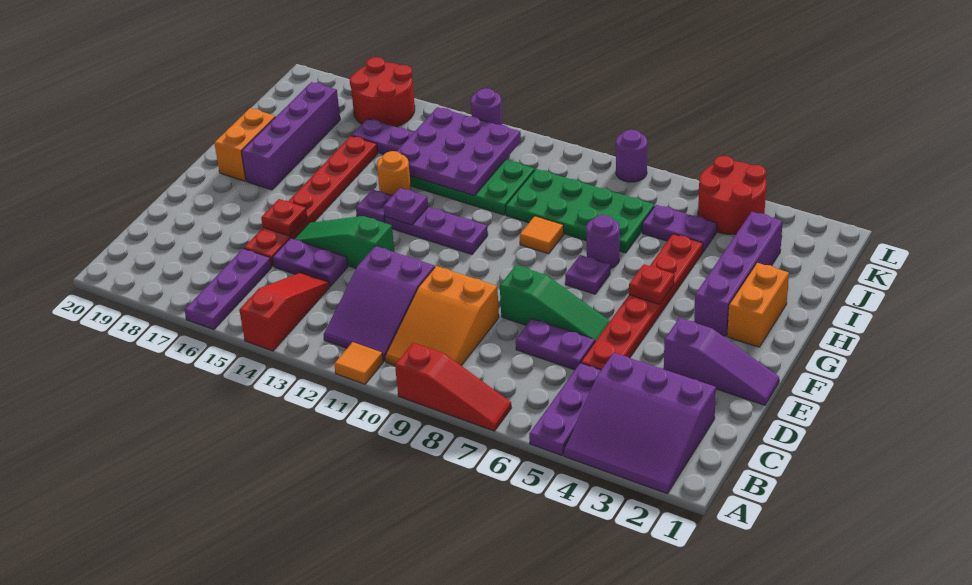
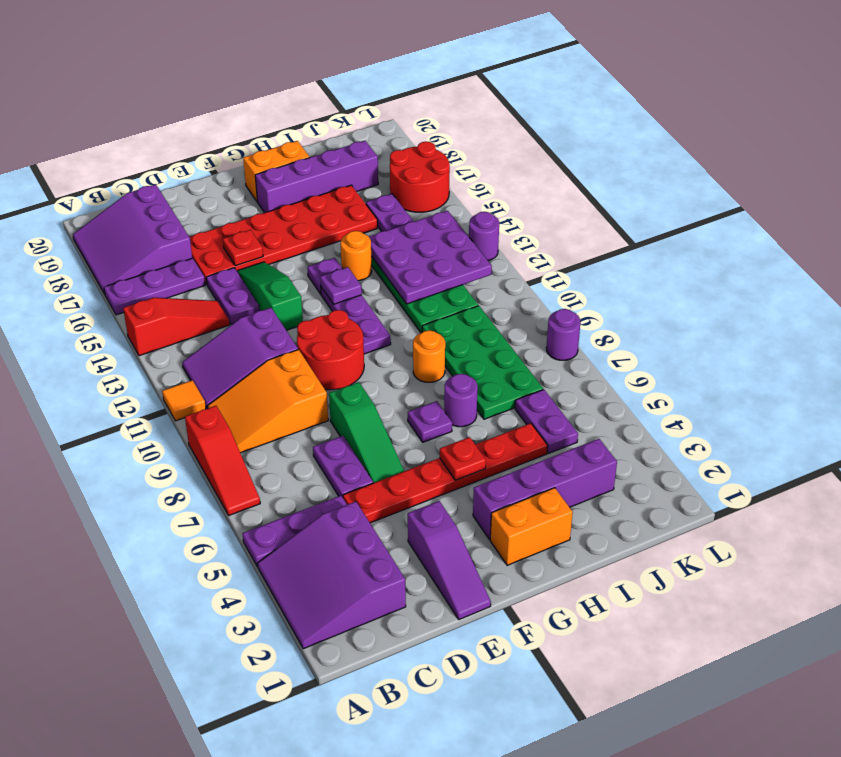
none -> purple 3x3 slope [73,184,192,294]
red 1x6 plate [244,136,378,267] -> red 2x6 plate [189,185,378,285]
orange 1x1 tile [520,216,564,254] -> orange 1x1 round brick [413,330,445,382]
red 2x2 round brick [698,156,766,234] -> red 2x2 round brick moved to [297,310,364,390]

